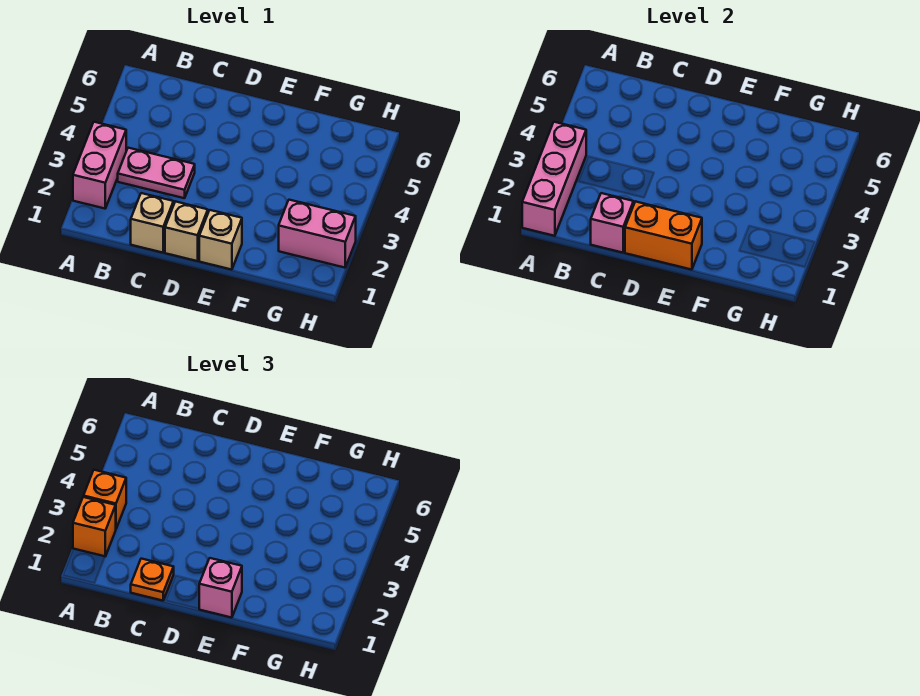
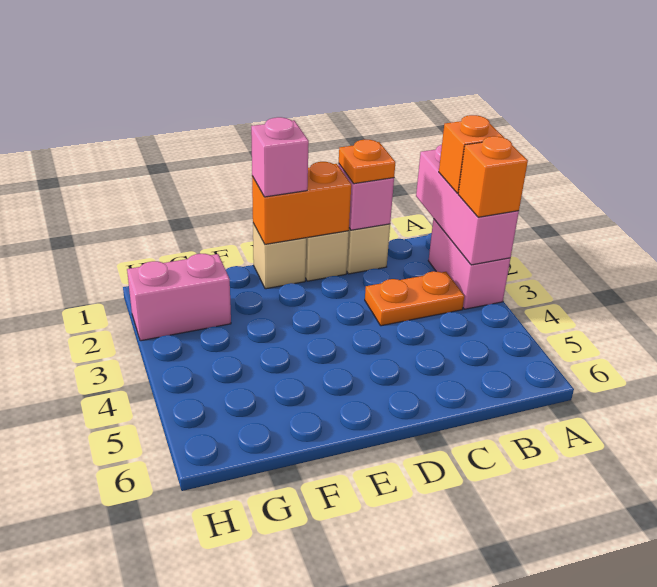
pink 1x2 plate [118,148,195,198] -> orange 1x2 plate [365,271,464,326]

